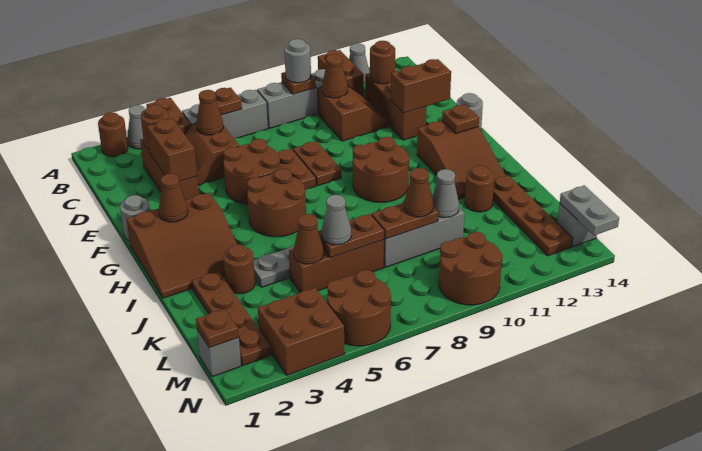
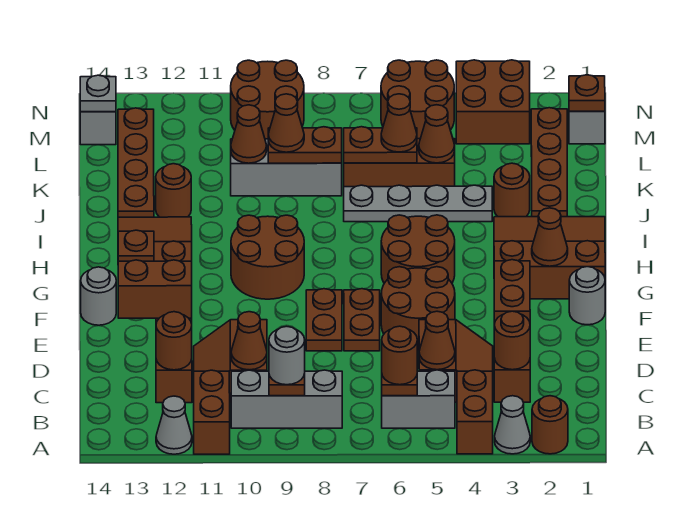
grey 1x3 brick [182,90,268,138] -> grey 1x2 brick [382,370,455,428]
none -> brown 1x1 round brick [382,326,417,385]
grey 1x1 cone [322,195,351,245] -> brown 1x1 cone [381,94,417,152]
grey 1x1 cone [432,169,459,218] -> brown 1x1 cone [231,105,267,163]
grey 1x2 plate [560,185,619,235] -> grey 1x1 plate [80,75,116,112]

